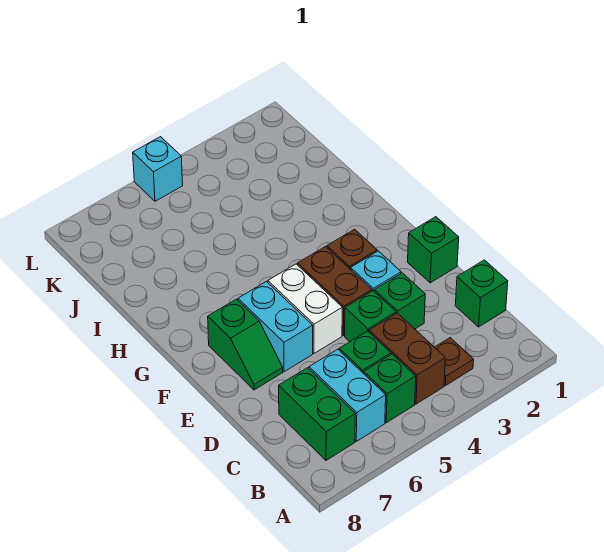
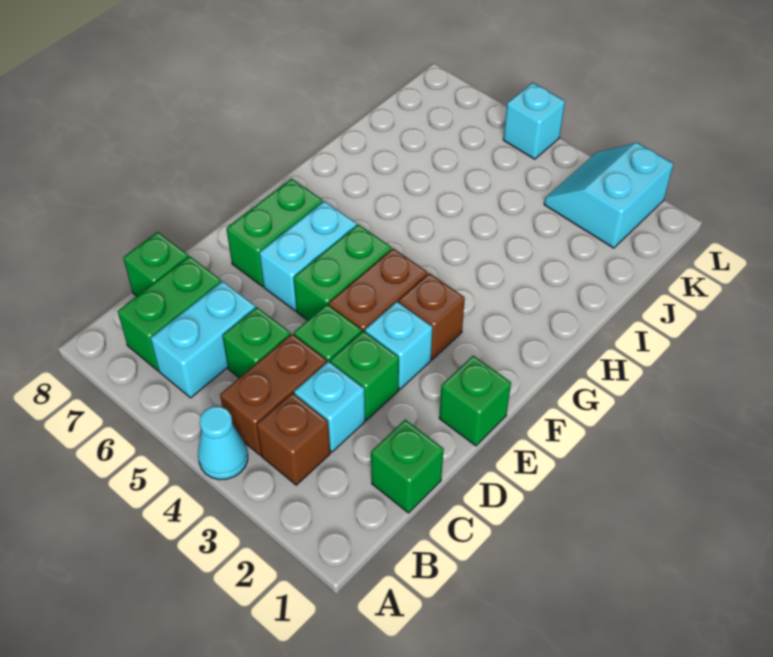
none -> cyan 1x1 cone [198,406,248,480]
brown 1x1 plate [435,338,474,386] -> brown 1x1 brick [257,393,330,485]
green 1x1 brick [364,354,416,423] -> green 1x1 brick moved to [123,232,188,296]
none -> cyan 1x1 brick [294,361,365,452]
white 1x2 brick [268,264,342,353] -> green 1x2 brick [293,224,392,320]
green 1x2 slope [208,299,283,390] -> green 1x2 brick [226,179,323,286]
none -> cyan 2x2 slope [544,143,673,248]

